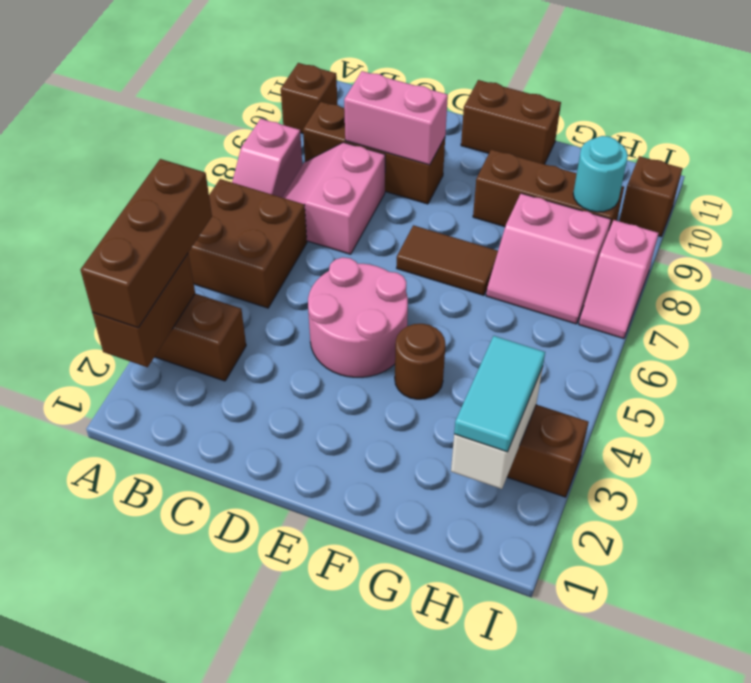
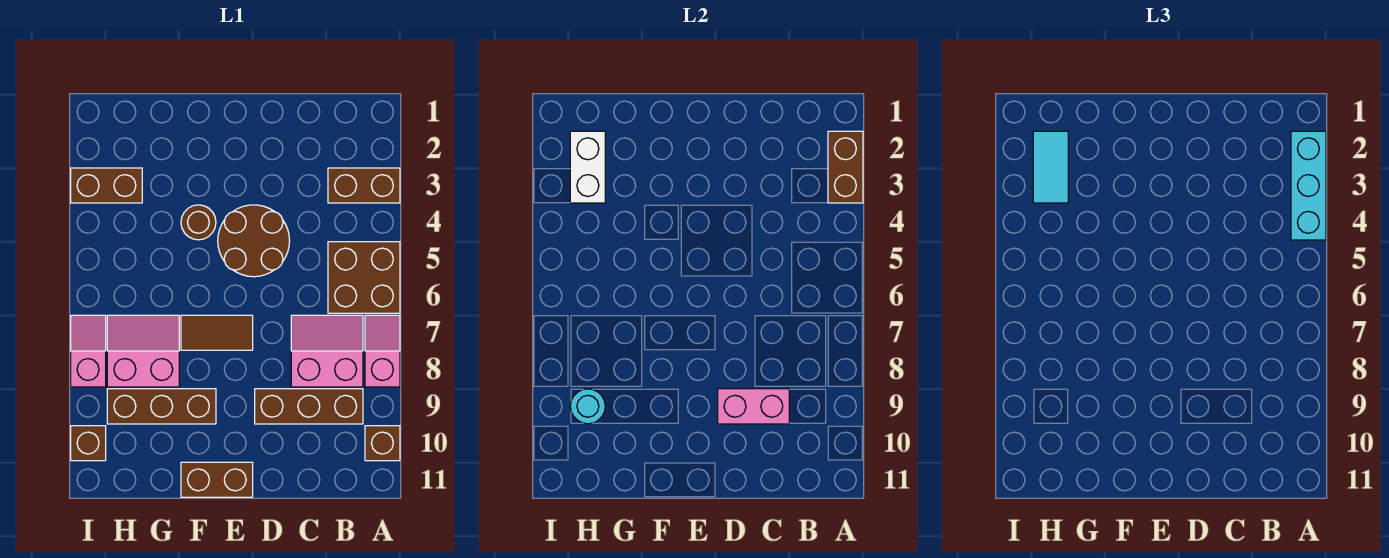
brown 1x3 brick [81,159,212,328] -> cyan 1x3 brick [1291,131,1326,240]
pink 2x2 slope [282,142,385,254] -> pink 2x2 slope turned to [291,315,363,387]
pink 2x2 round brick [308,257,408,377] -> brown 2x2 round brick [218,205,290,277]

